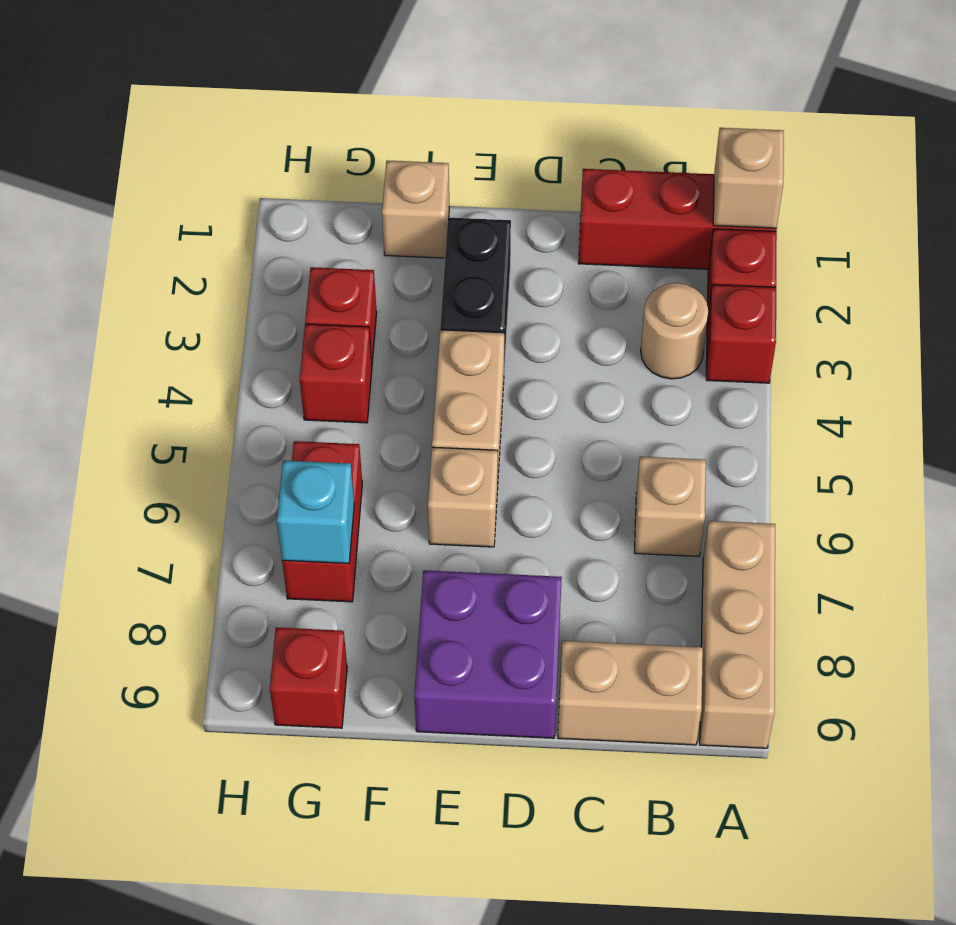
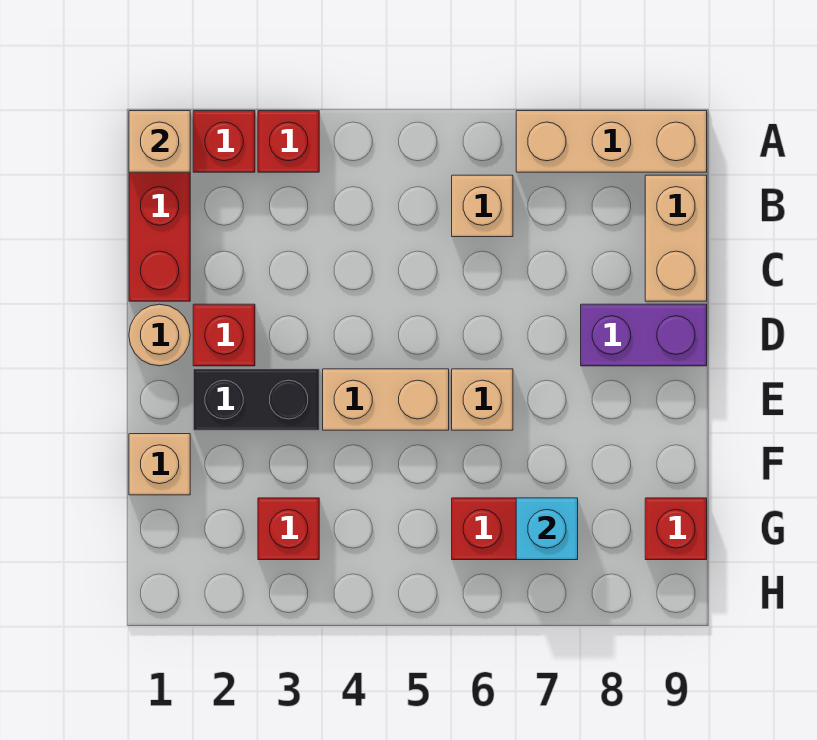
tan 1x1 round brick [641,283,709,379] -> tan 1x1 round brick moved to [129,304,190,366]
purple 2x2 brick [414,570,562,738] -> purple 1x2 brick [581,304,707,366]
red 1x1 brick [300,324,372,423] -> red 1x1 brick moved to [193,304,255,366]

